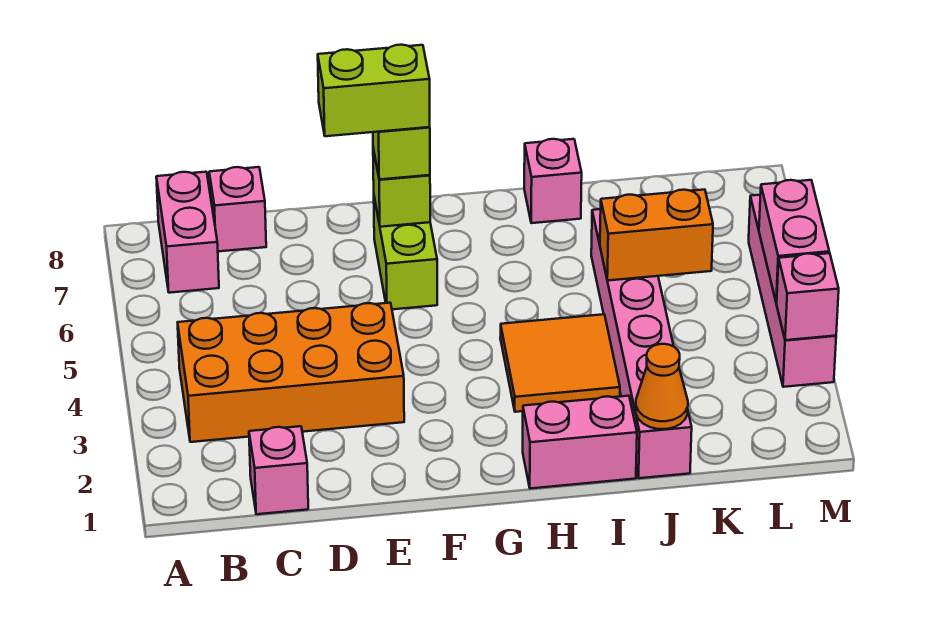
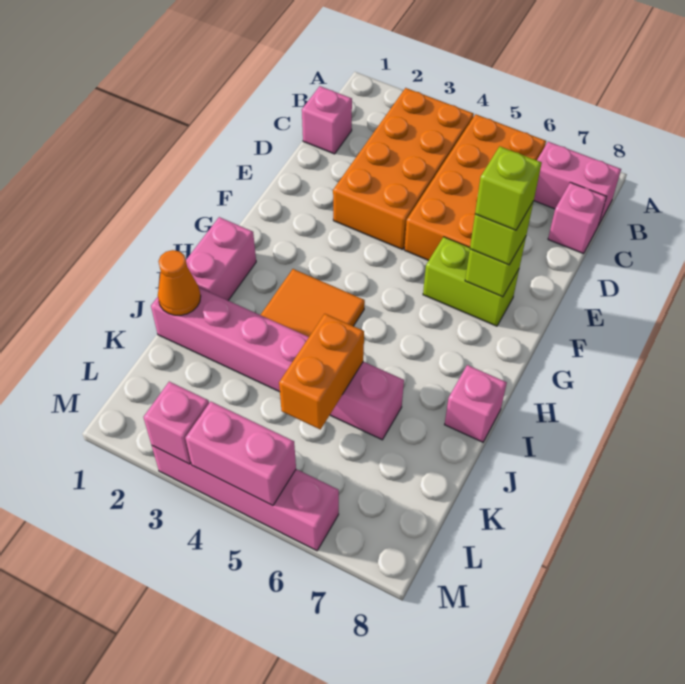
none -> orange 2x4 brick [404,114,546,261]
lime 1x2 brick [318,45,430,136] -> lime 1x1 brick [475,146,542,230]

